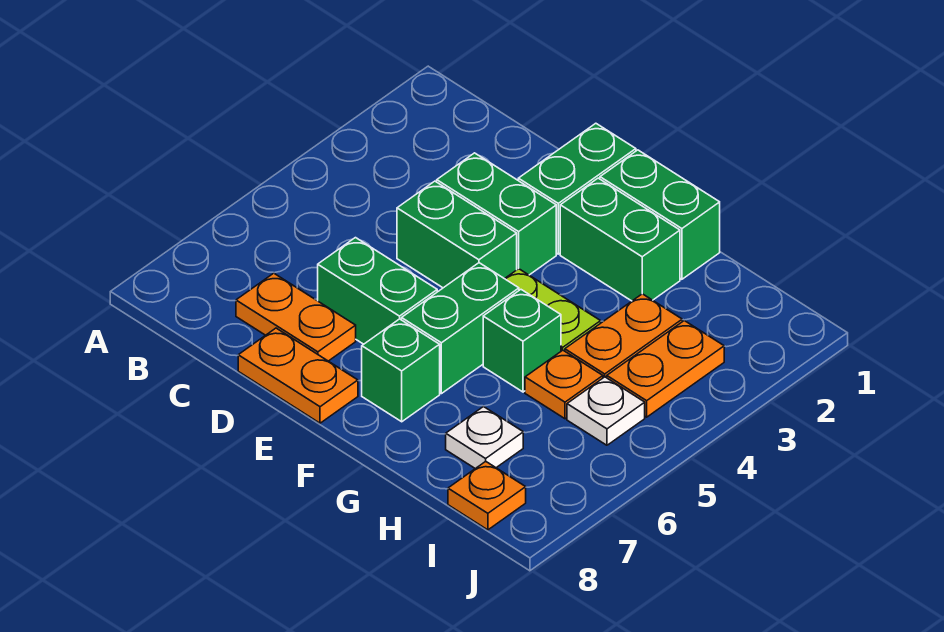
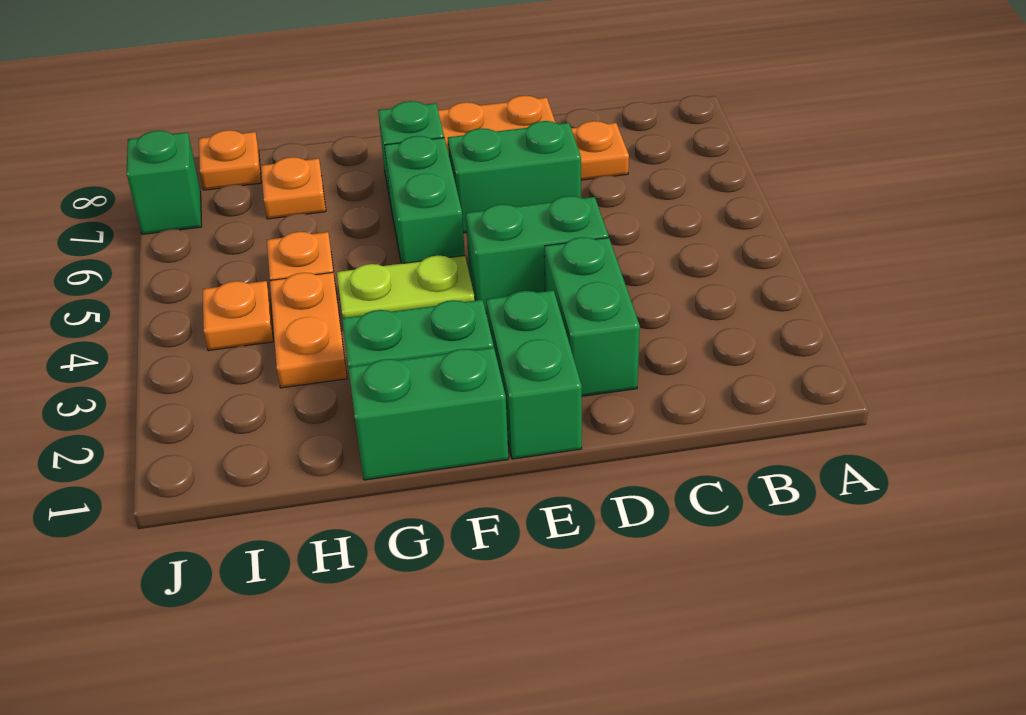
green 1x2 brick [437,153,556,275] -> green 1x2 brick turned to [544,237,640,396]
green 1x1 brick [483,290,561,392] -> green 1x1 brick moved to [127,131,202,234]
white 1x1 plate [446,407,523,469] -> orange 1x1 plate [261,157,326,219]
orange 1x2 plate [607,321,724,417] -> orange 1x1 plate [203,281,273,351]
white 1x1 plate [567,377,645,445] -> none

